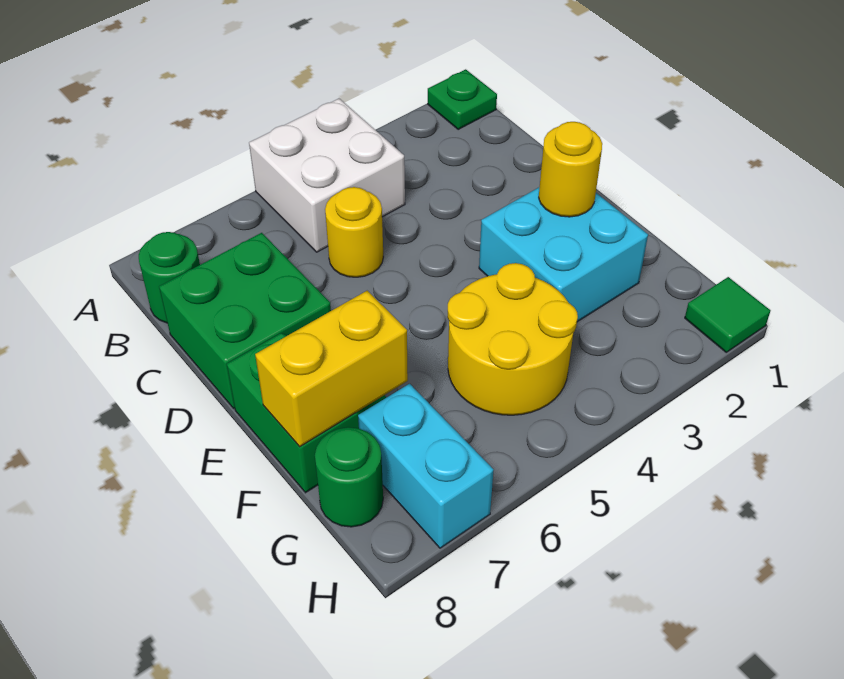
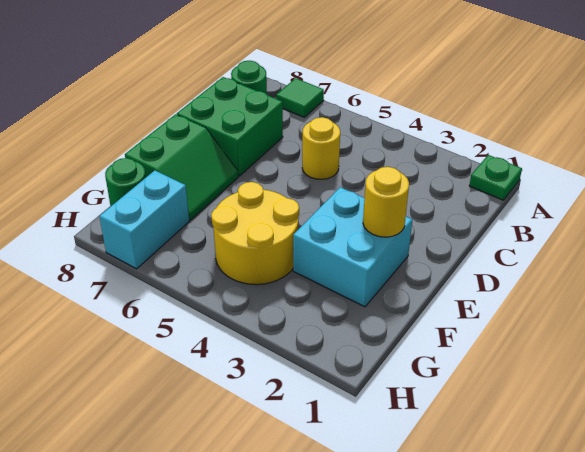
white 2x2 brick [249,99,405,252] -> none
yellow 1x2 brick [255,291,408,447] -> none
green 1x1 tile [685,277,770,352] -> green 1x1 tile moved to [276,78,324,118]

